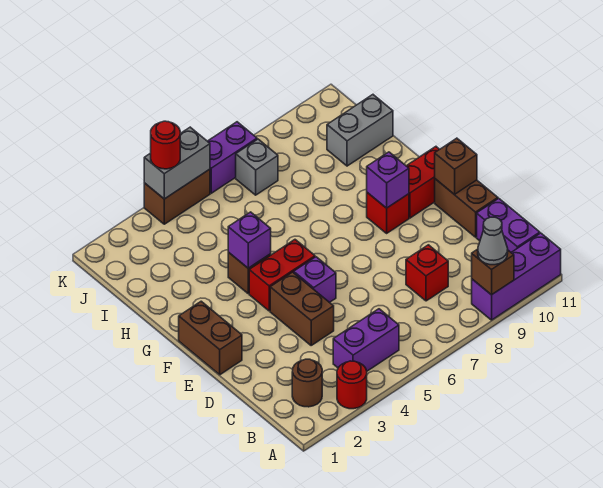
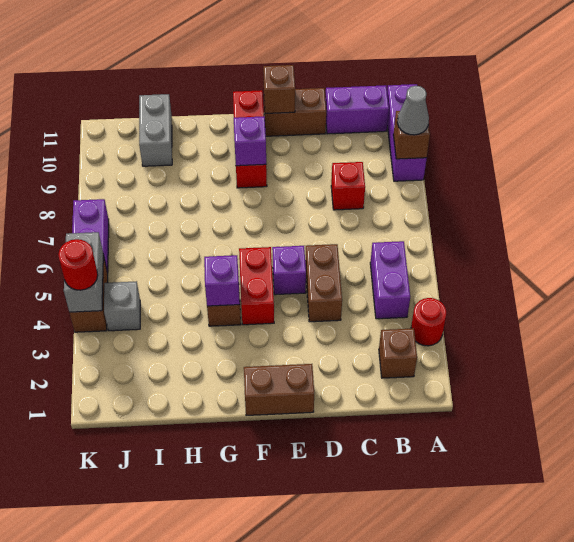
brown 1x1 round brick [292,359,322,407] -> brown 1x1 brick [379,328,417,378]
brown 1x2 brick [270,272,334,345] -> brown 1x2 brick turned to [305,244,342,322]
grey 1x1 brick [236,139,278,195] -> grey 1x1 brick moved to [104,281,140,331]

